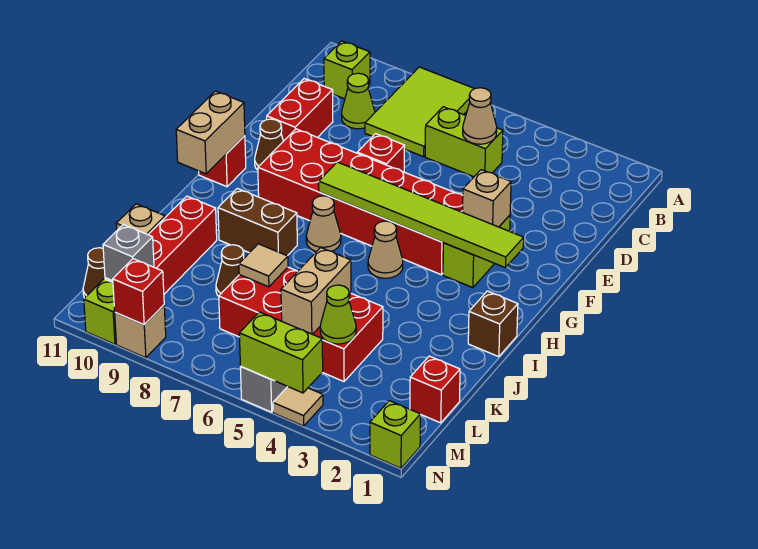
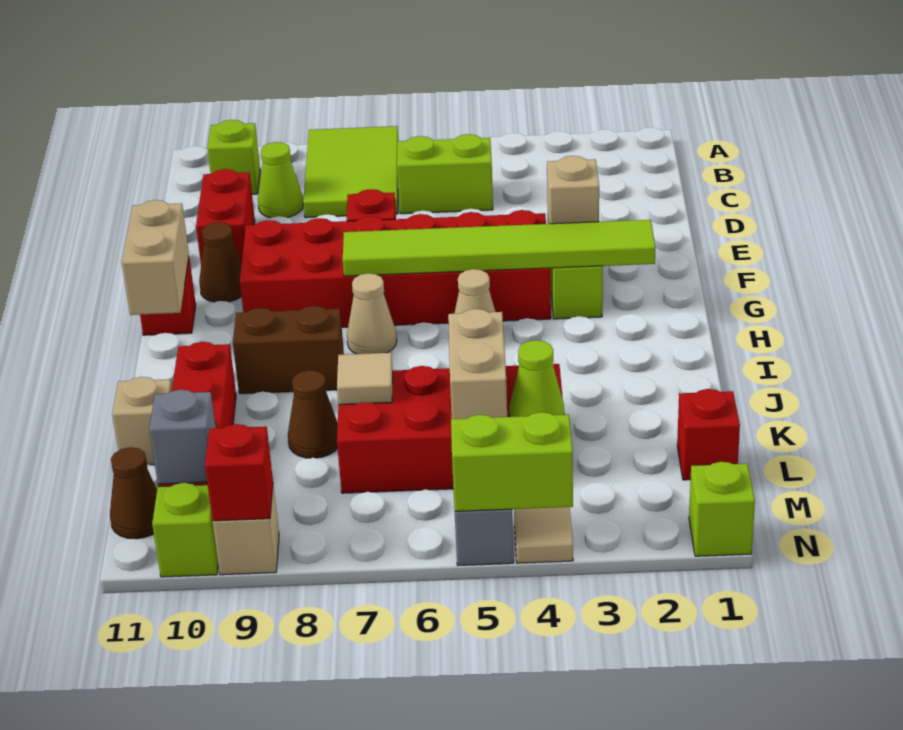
tan 1x1 cone [463,88,497,144] -> none
brown 1x1 brick [468,291,518,357] -> none

